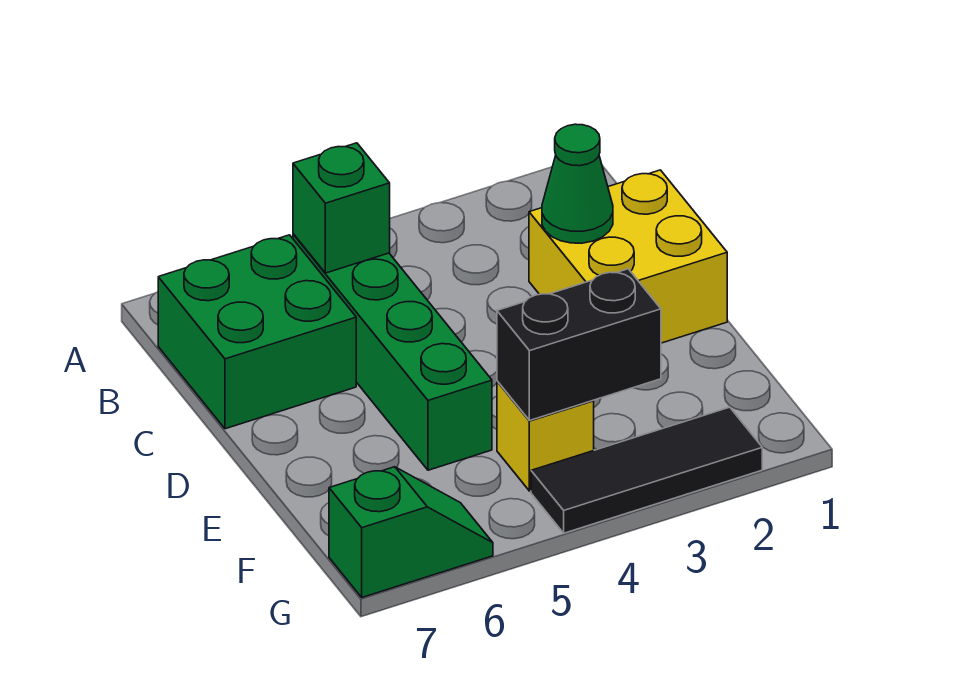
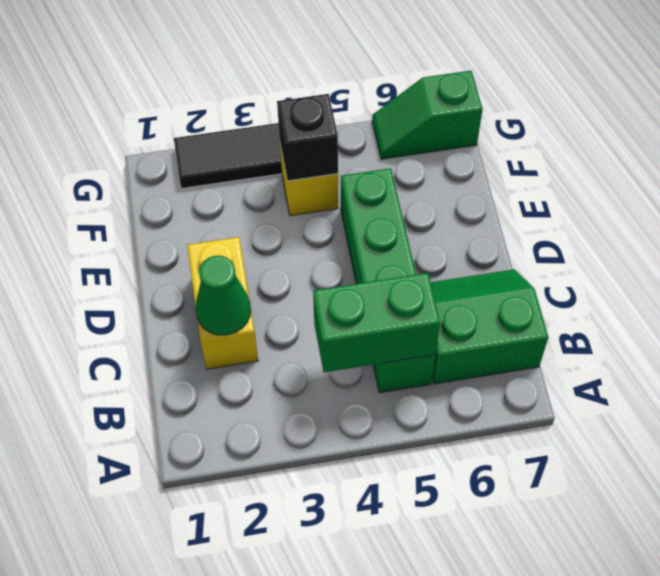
green 1x1 brick [293,143,390,273] -> green 1x2 brick [313,273,440,372]
green 2x2 brick [158,235,356,429] -> green 2x2 slope [431,269,548,384]
yellow 2x2 brick [529,170,727,343] -> yellow 1x2 brick [187,237,258,369]
black 1x2 brick [497,269,661,421] -> black 1x1 brick [277,94,338,181]

